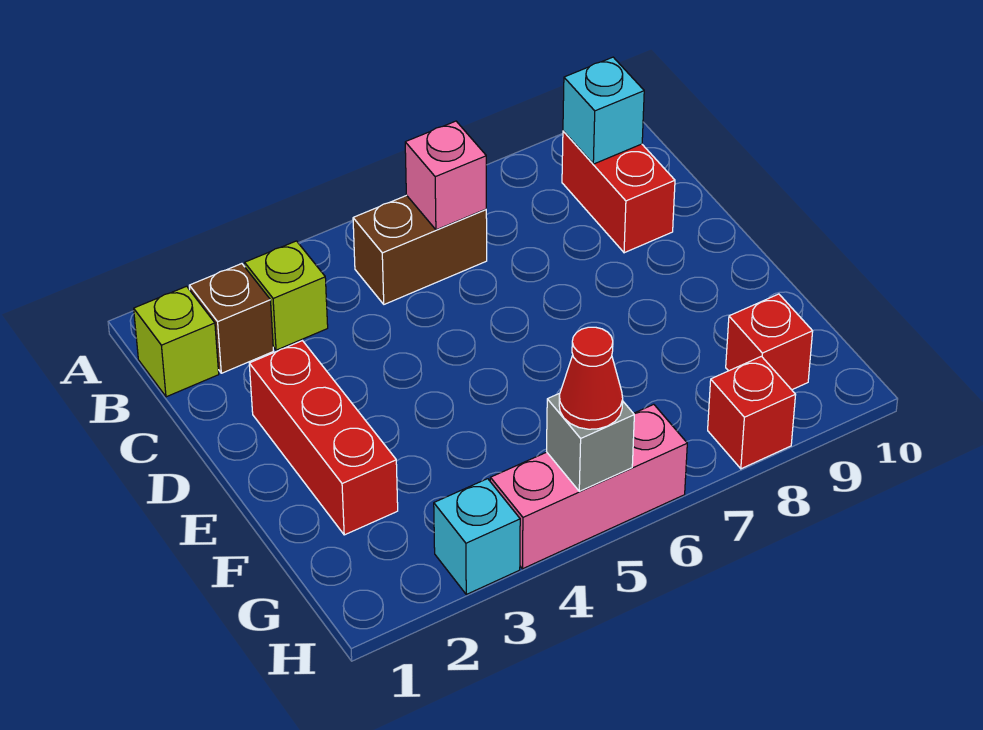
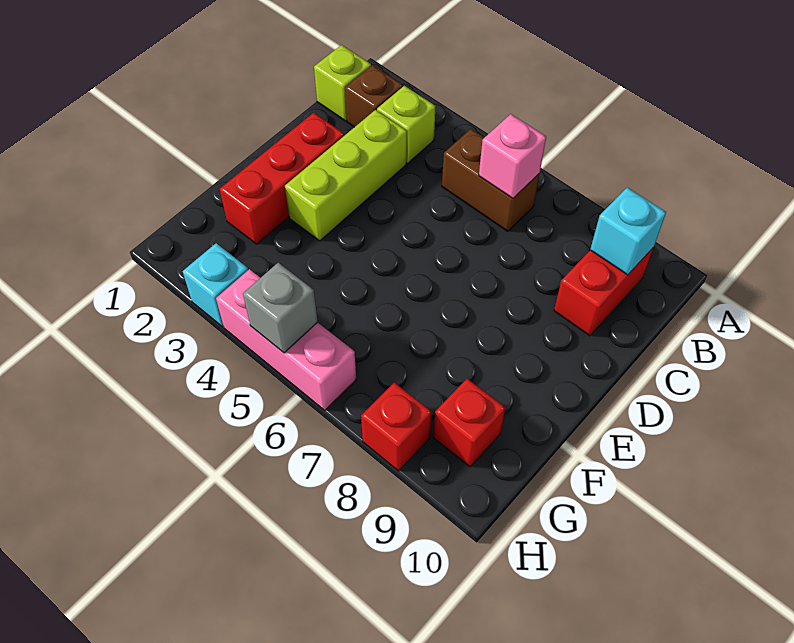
none -> lime 1x3 brick [285,110,407,241]
red 1x1 cone [559,327,623,429] -> none

